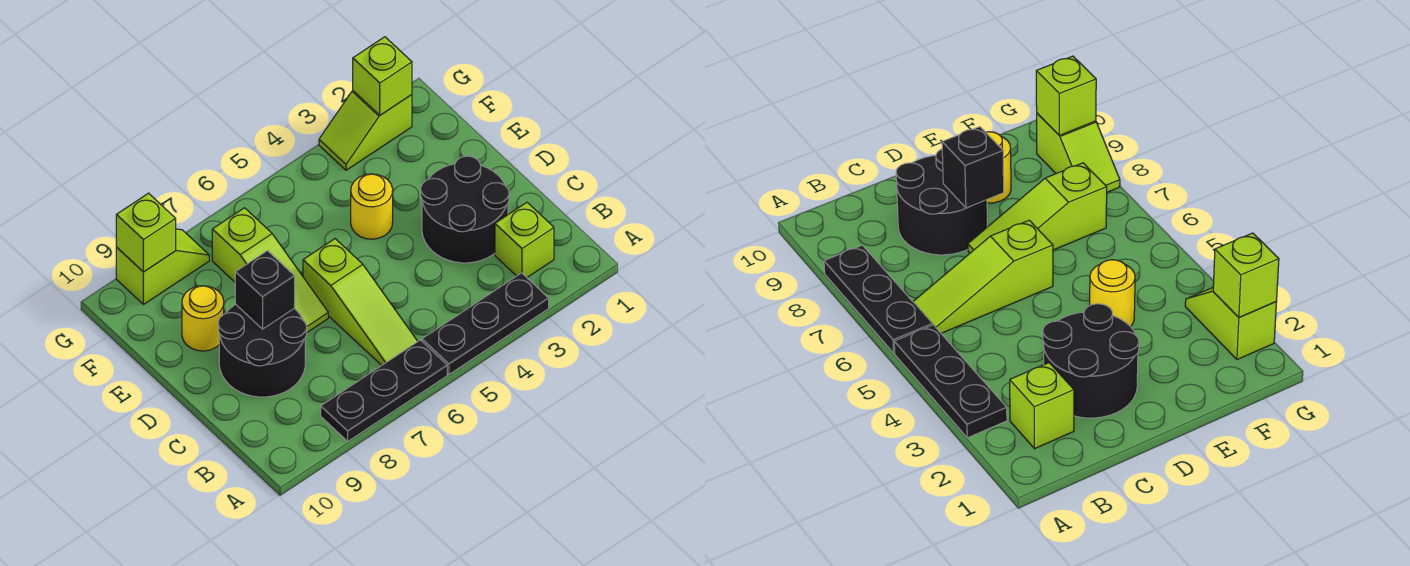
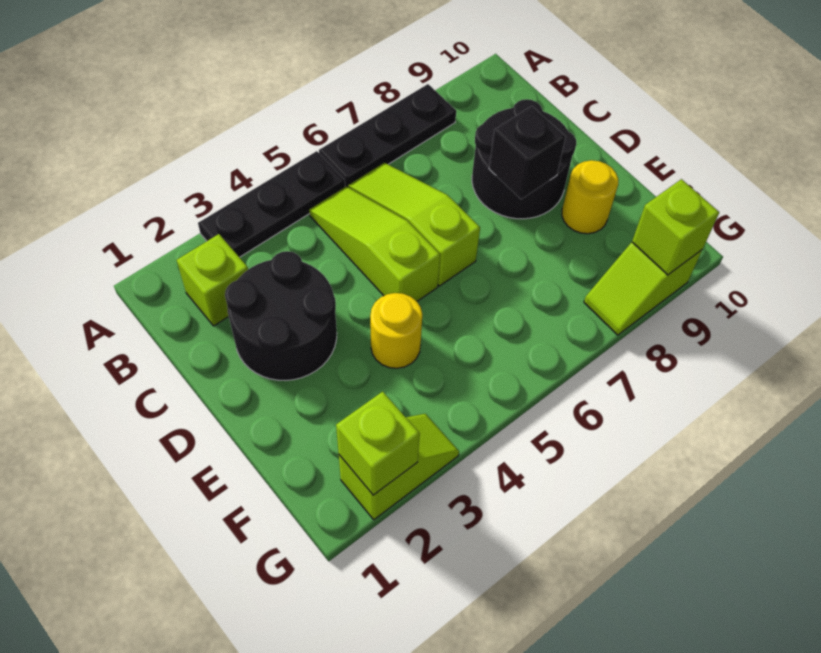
lime 1x3 slope [212,208,328,332] -> lime 1x3 slope moved to [309,186,440,301]

